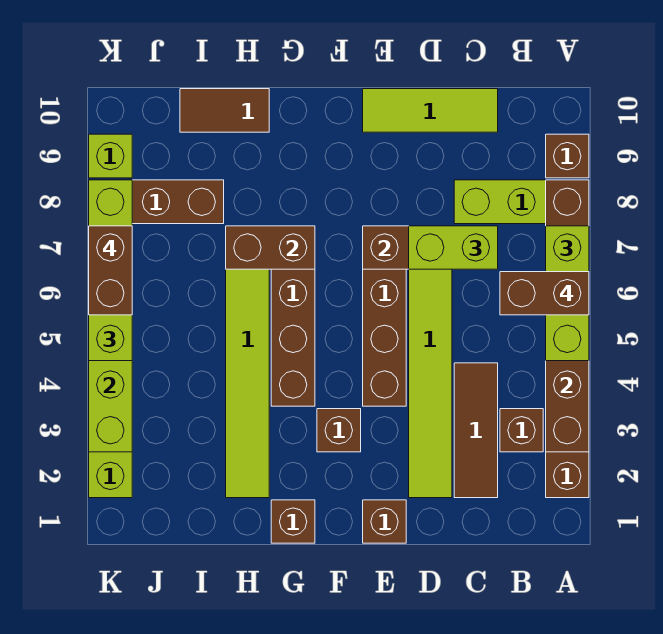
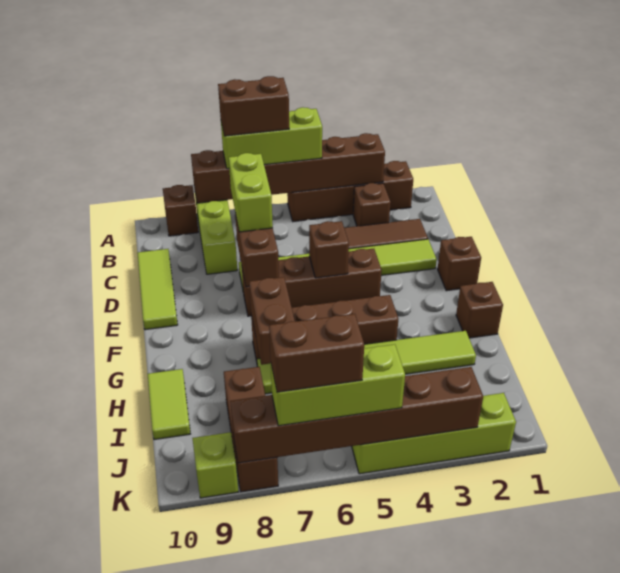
brown 1x2 brick [500,272,589,315] -> brown 1x2 brick turned to [218,76,289,136]
brown 1x1 brick [317,409,361,452] -> brown 1x1 brick moved to [309,221,349,278]
brown 1x2 tile [180,89,269,132] -> lime 1x2 tile [148,369,190,440]
lime 1x6 brick [89,180,132,452] -> brown 1x6 brick [230,367,483,463]

